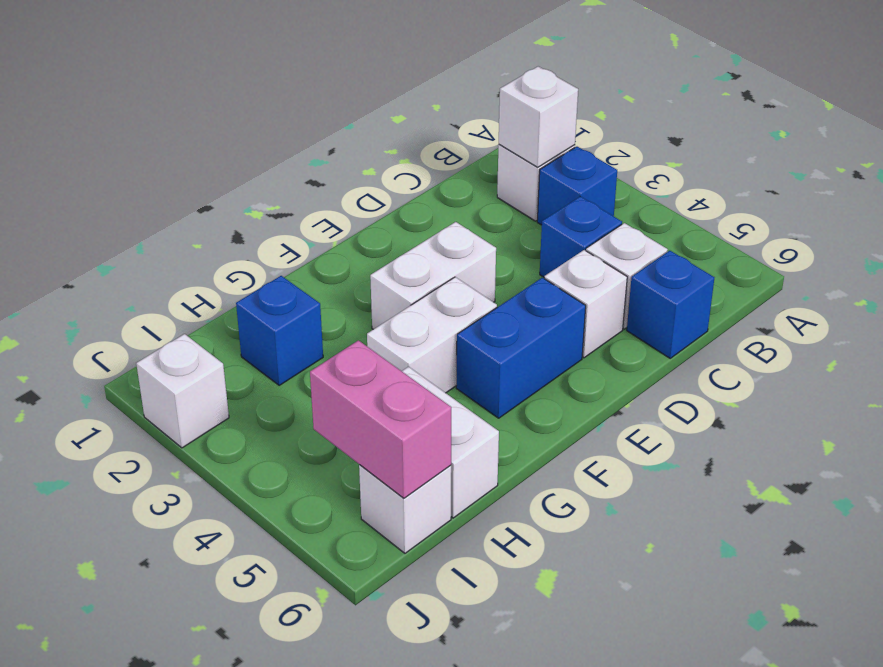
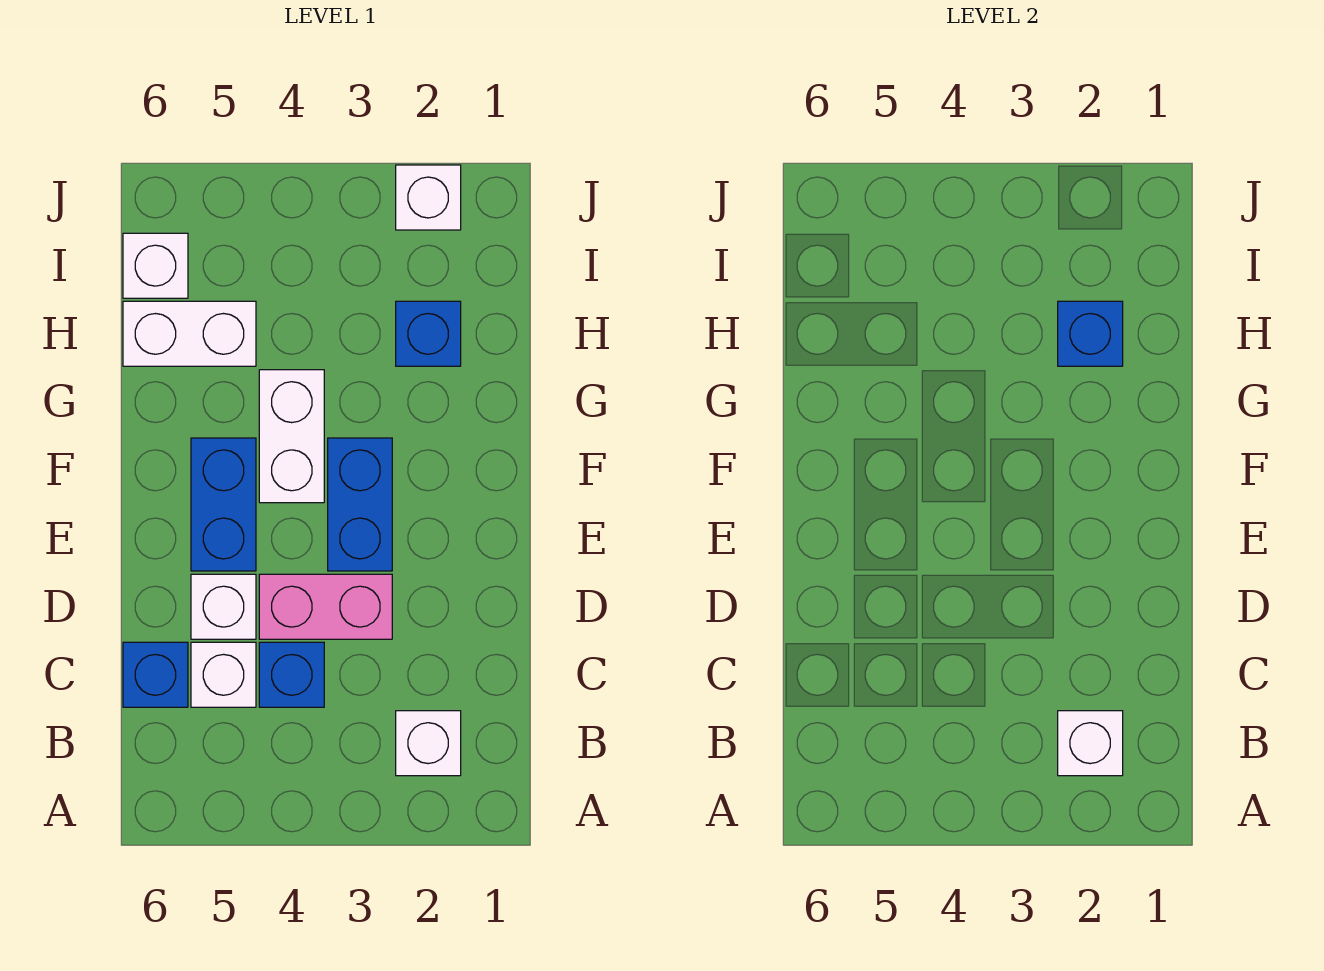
blue 1x1 brick [537,147,617,225] -> blue 1x1 brick moved to [1058,301,1123,366]
white 1x2 brick [370,222,496,329] -> blue 1x2 brick [328,438,392,571]
pink 1x2 brick [310,340,451,498] -> pink 1x2 brick moved to [259,574,392,639]

